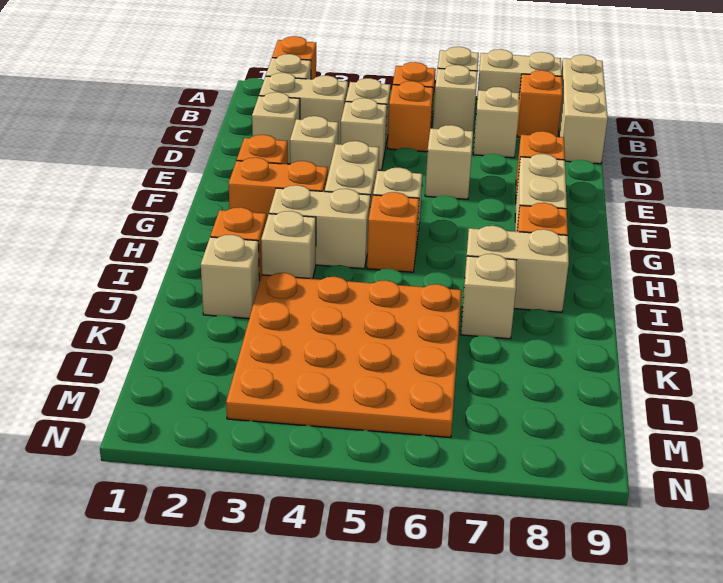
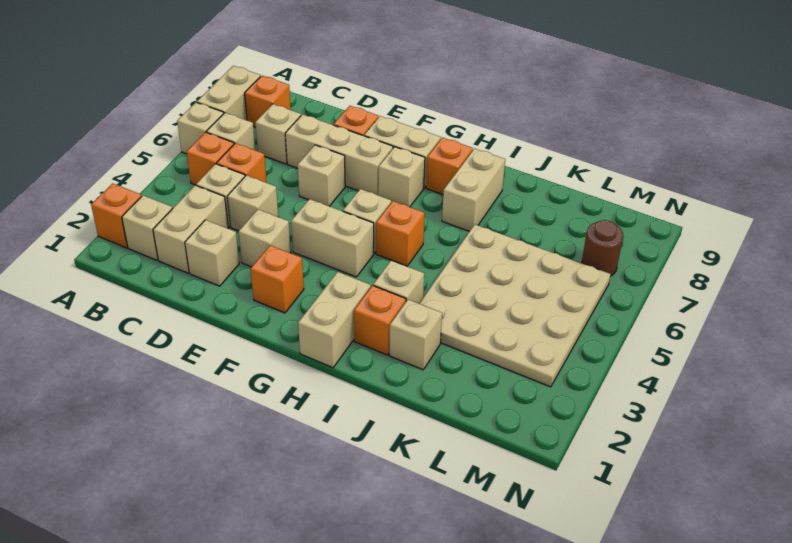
tan 1x3 brick [559,55,608,164] -> tan 1x3 brick moved to [285,114,393,195]
orange 1x2 brick [228,158,328,221] -> none
tan 1x2 brick [269,185,371,269] -> tan 1x2 brick moved to [298,272,371,368]
orange 4x4 plate [226,273,462,437] -> tan 4x4 plate [419,225,611,387]
tan 1x1 brick [461,254,516,339] -> tan 1x1 brick moved to [378,147,425,207]
none -> brown 1x1 round brick [582,220,623,276]

